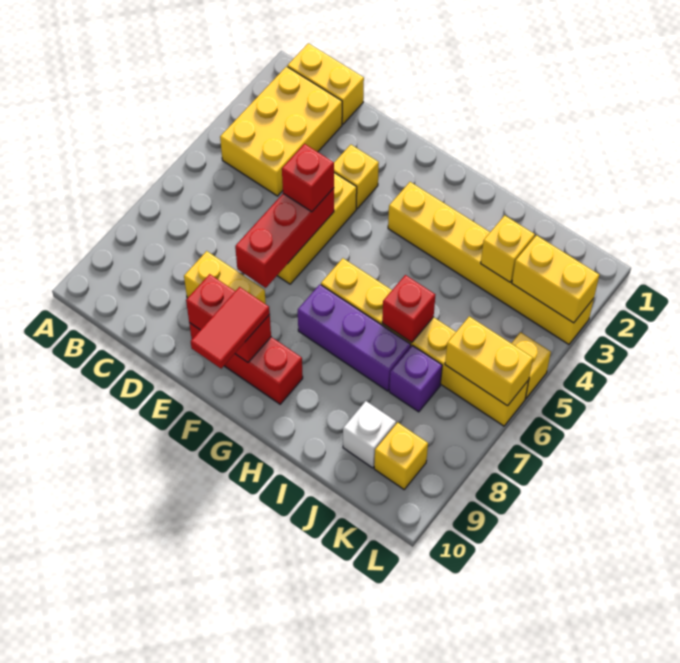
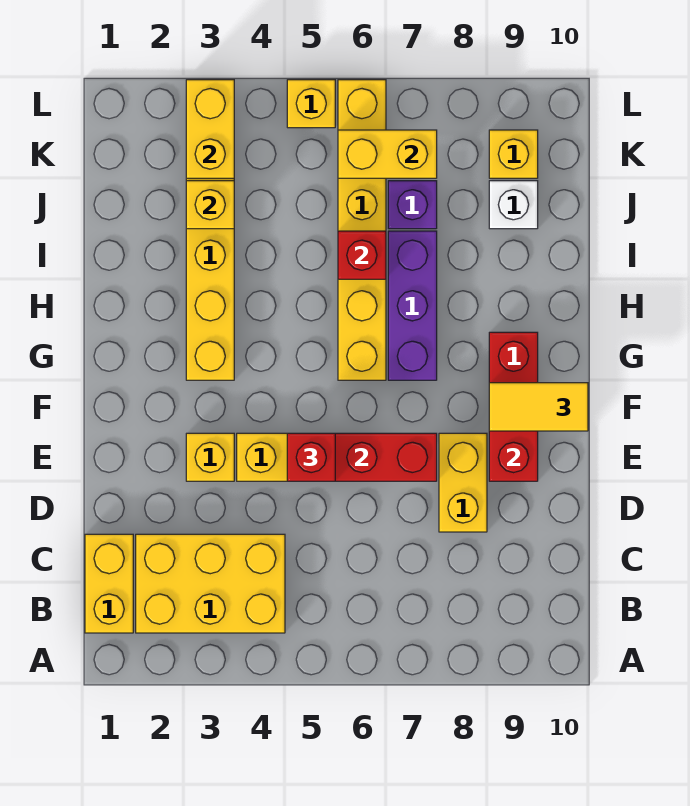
red 1x2 tile [191,287,270,369] -> yellow 1x2 tile [489,383,588,431]
yellow 1x2 brick [445,316,533,406] -> yellow 1x2 brick turned to [338,130,437,178]

